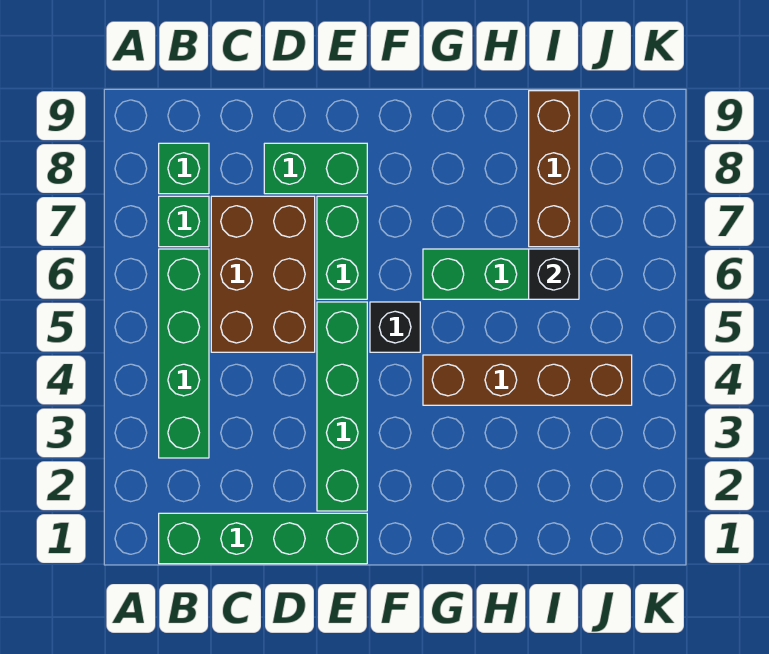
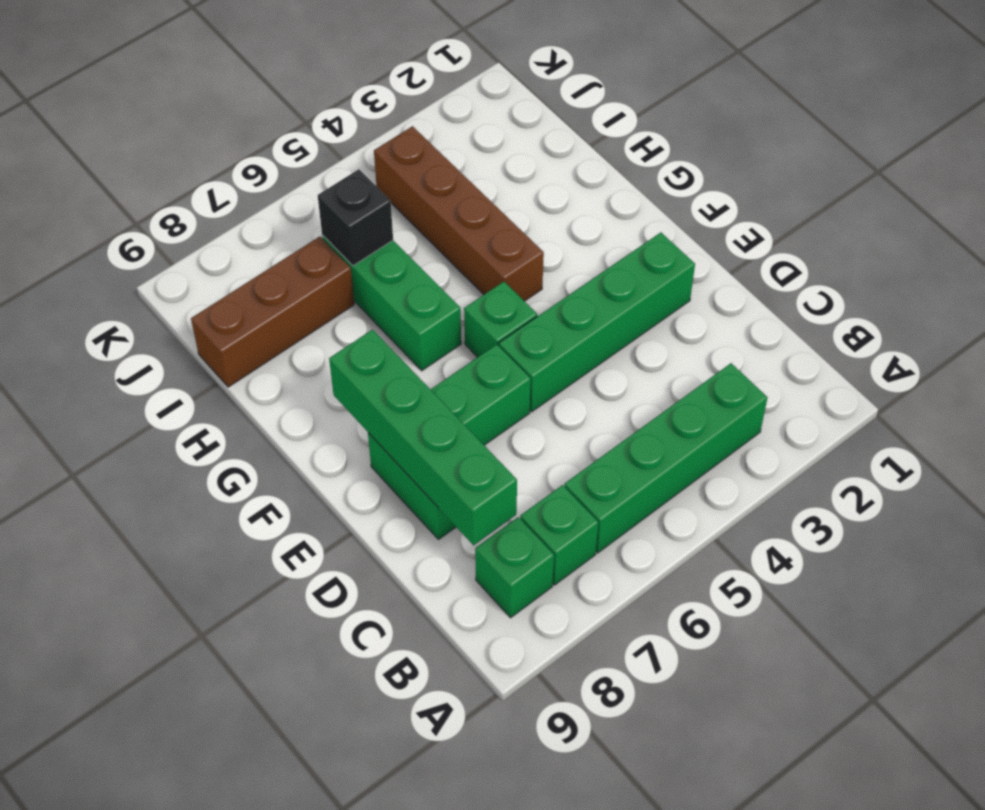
green 1x4 brick [159,513,367,564] -> green 1x4 brick moved to [329,330,517,545]
brown 2x3 brick [211,196,315,352] -> none
black 1x1 brick [370,302,420,352] -> green 1x1 brick [464,282,537,357]

